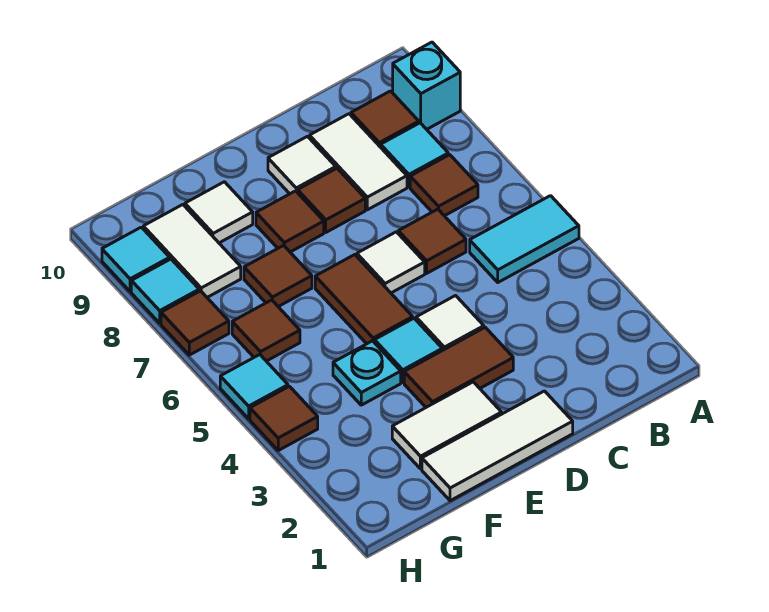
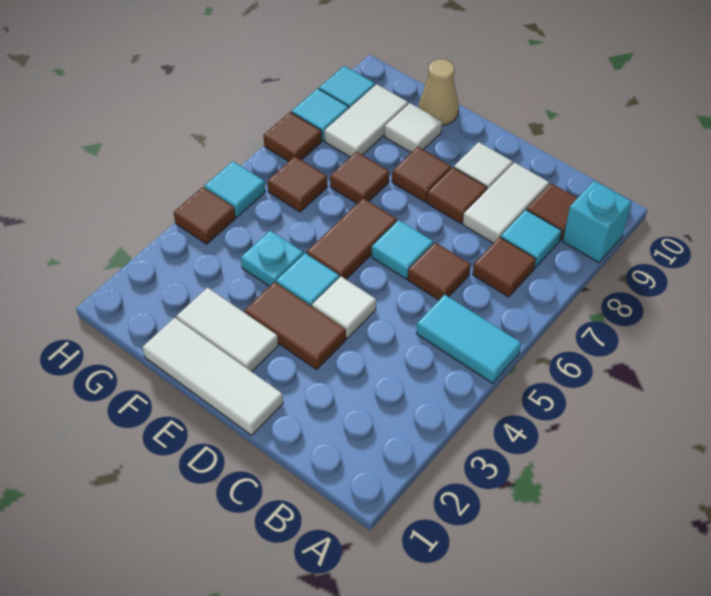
white 1x1 tile [357,232,425,293] -> cyan 1x1 tile [372,220,433,279]
none -> tan 1x1 cone [419,59,459,125]

